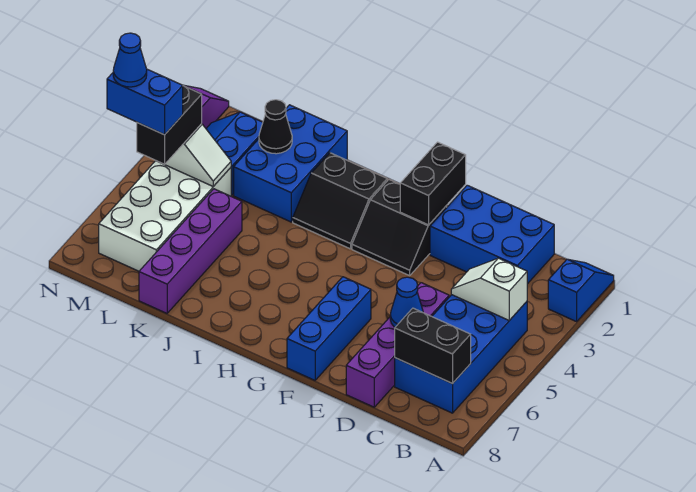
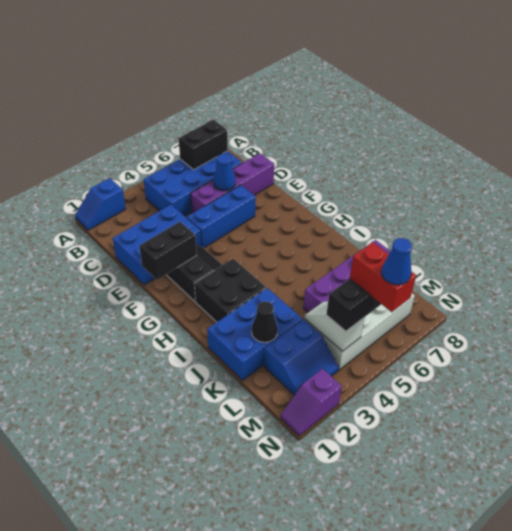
white 1x2 slope [451,258,527,320] -> none
black 1x2 brick [395,308,471,384] -> black 1x2 brick turned to [179,120,228,170]
blue 2x3 brick [430,185,554,284] -> blue 2x3 brick turned to [113,205,201,285]
blue 1x3 brick [287,277,371,380] -> blue 1x3 brick moved to [187,185,256,248]
black 2x2 slope [293,153,387,249] -> black 2x2 brick [195,259,266,322]
blue 1x2 brick [107,69,183,135] -> red 1x2 brick [350,242,416,312]

